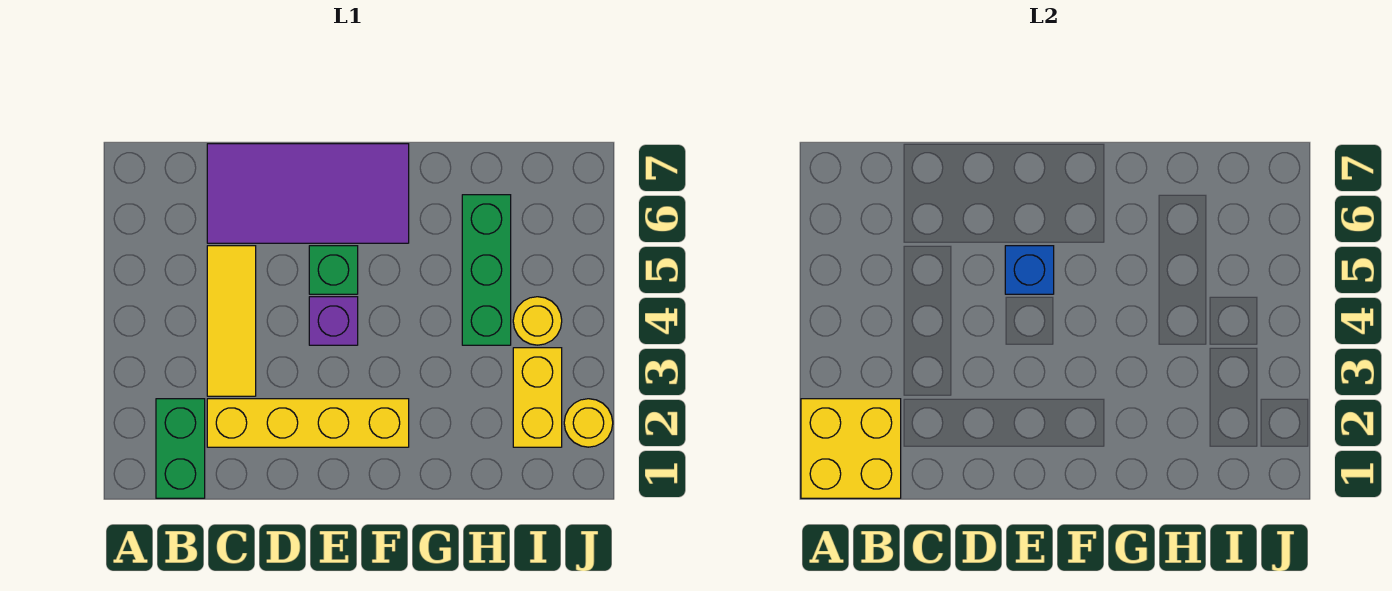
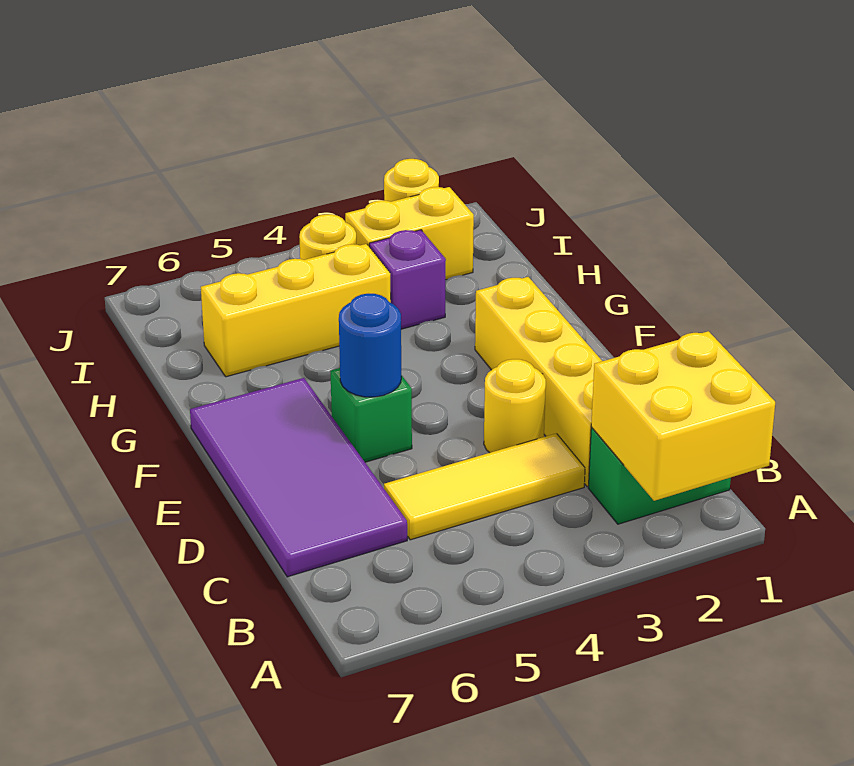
none -> yellow 1x1 round brick [484,359,546,453]
purple 1x1 brick [309,297,358,345] -> purple 1x1 brick moved to [369,230,446,329]
blue 1x1 brick [1005,246,1054,294] -> blue 1x1 round brick [339,294,401,397]
green 1x3 brick [462,195,511,345] -> yellow 1x3 brick [201,244,391,377]

